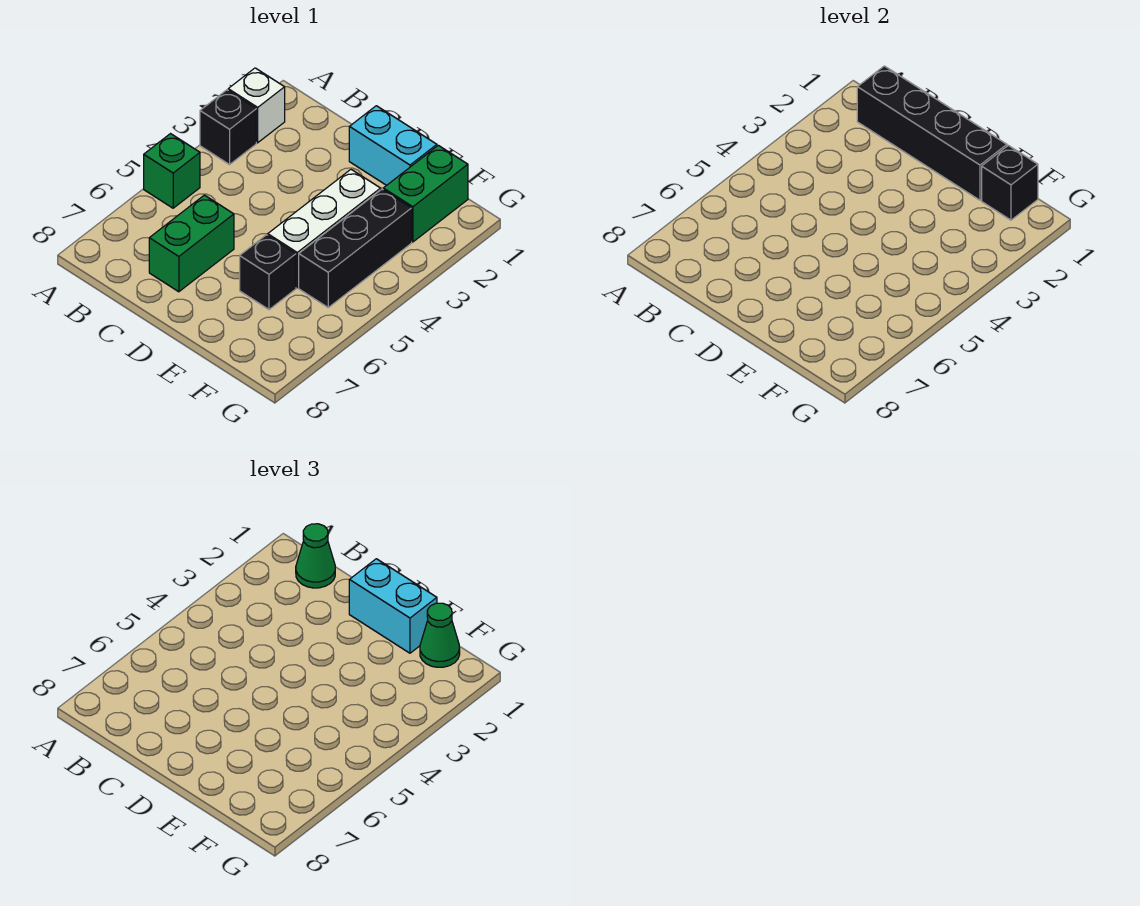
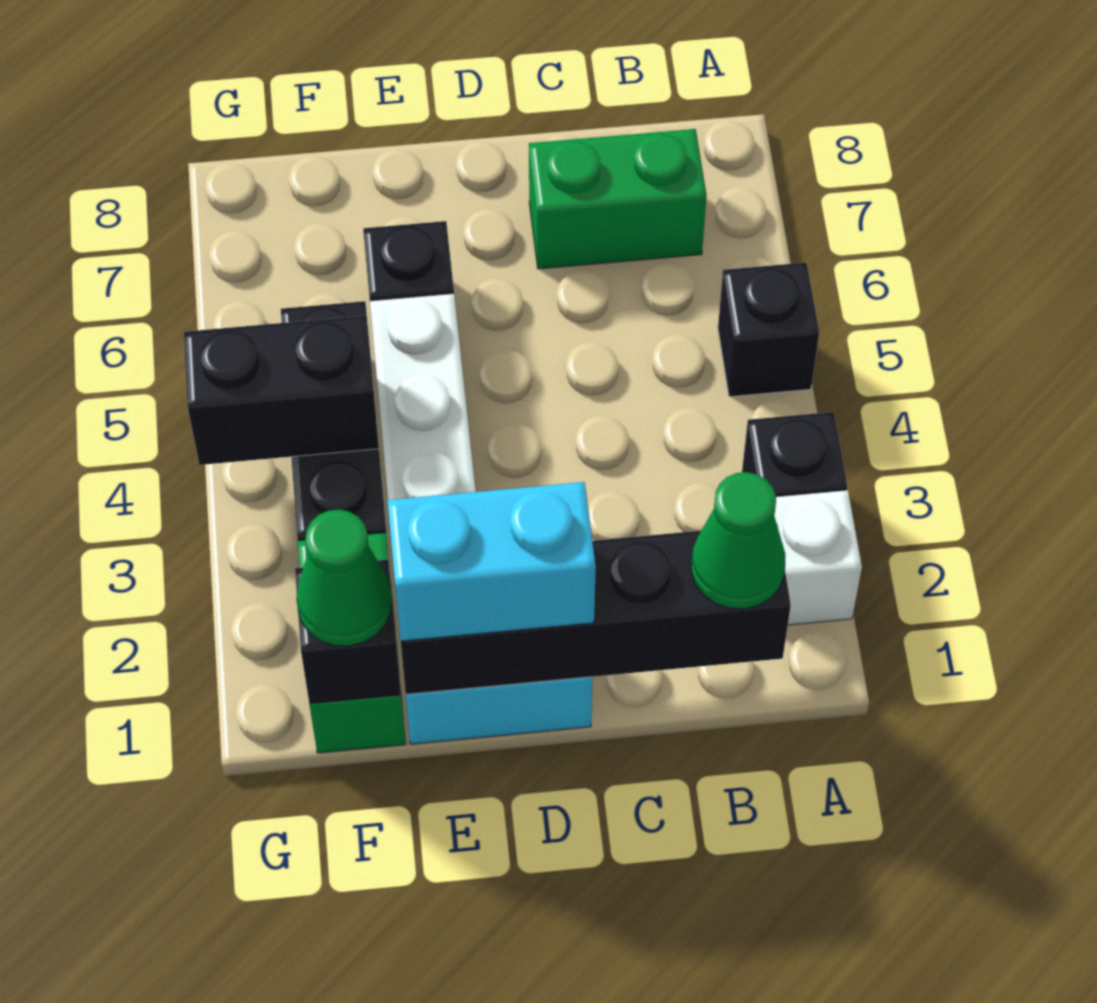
green 1x1 brick [144,134,200,208] -> black 1x1 brick [718,262,819,397]
green 1x2 brick [149,195,234,292] -> green 1x2 brick turned to [529,129,707,269]
none -> black 1x2 brick [184,316,379,465]

